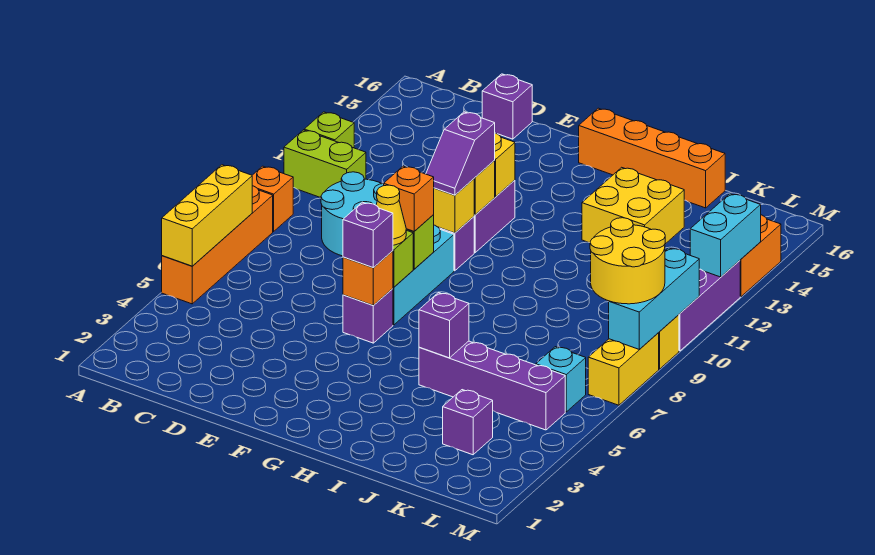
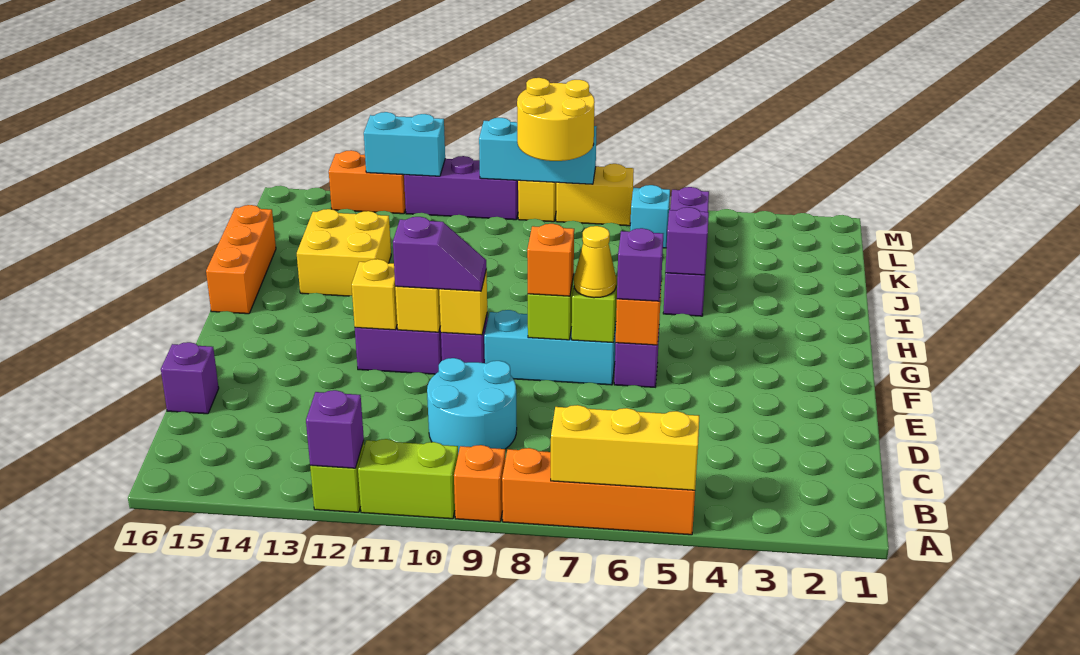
lime 1x2 brick [284,130,366,198] -> lime 1x2 brick turned to [358,439,458,519]
orange 1x4 brick [579,108,725,208] -> orange 1x3 brick [206,205,276,314]
purple 1x1 brick [443,390,493,455] -> purple 1x1 brick moved to [306,390,364,468]

